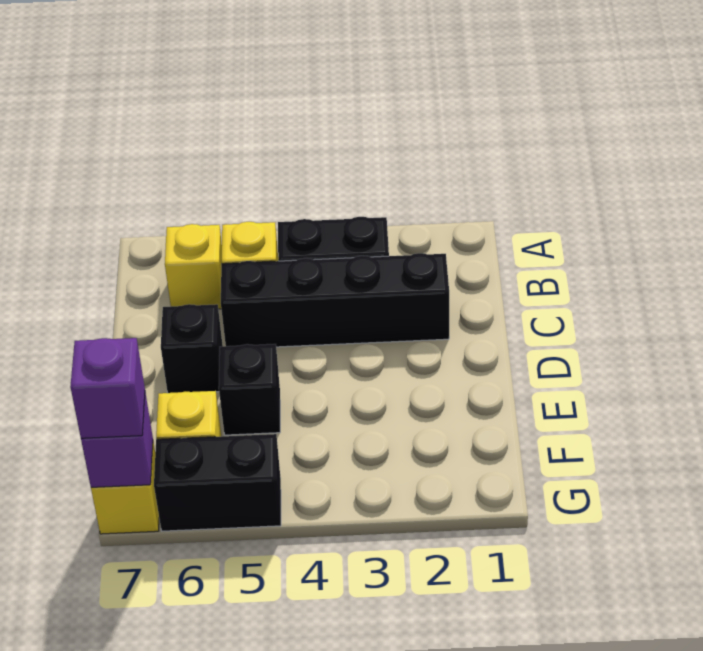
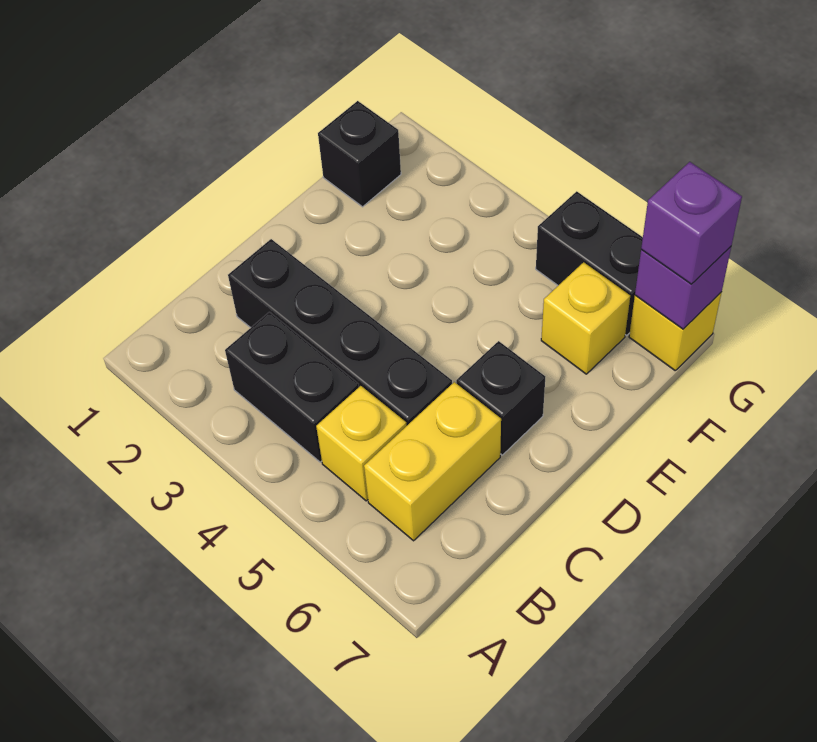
yellow 1x1 brick [165,224,222,309] -> yellow 1x2 brick [364,382,501,541]
black 1x1 brick [219,344,280,435] -> black 1x1 brick moved to [318,101,401,207]

